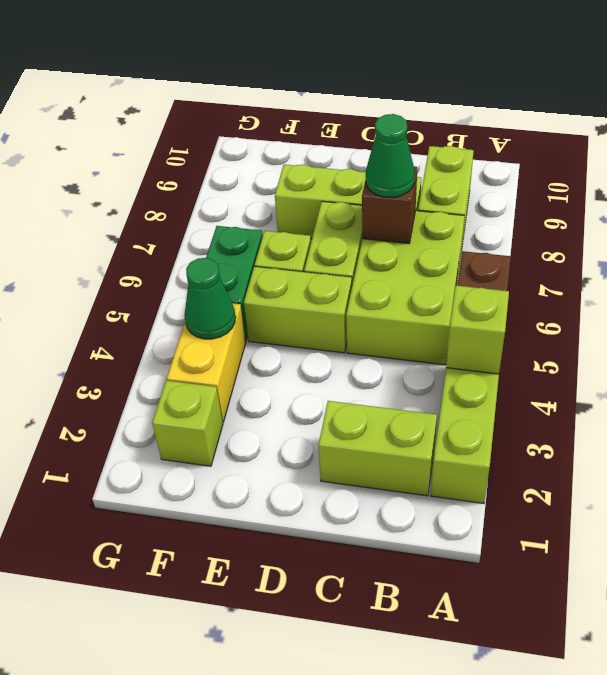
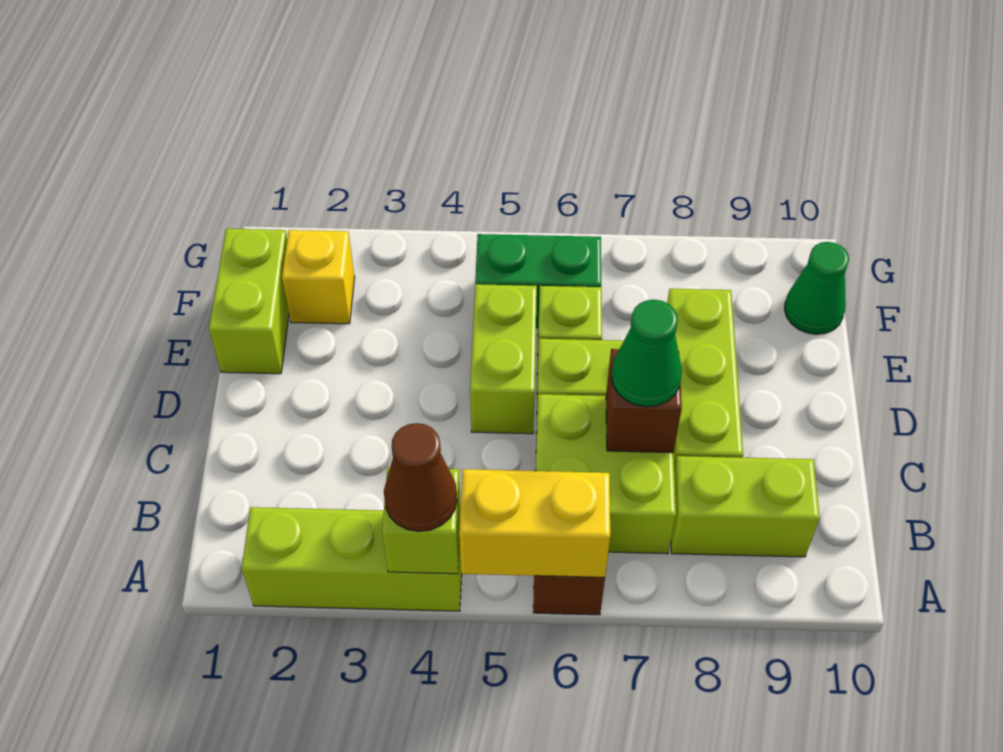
none -> brown 1x1 cone [384,423,457,531]
lime 1x2 brick [318,401,437,496] -> lime 1x2 brick moved to [209,229,289,374]
lime 2x3 brick [346,211,465,365] -> lime 2x2 brick [536,394,676,554]
lime 1x1 brick [152,381,223,466] -> yellow 1x1 brick [282,230,355,324]
yellow 1x2 brick [167,303,246,422] -> yellow 1x2 brick moved to [459,469,610,577]
green 1x1 cone [184,258,236,339] -> green 1x1 cone moved to [785,242,849,334]

